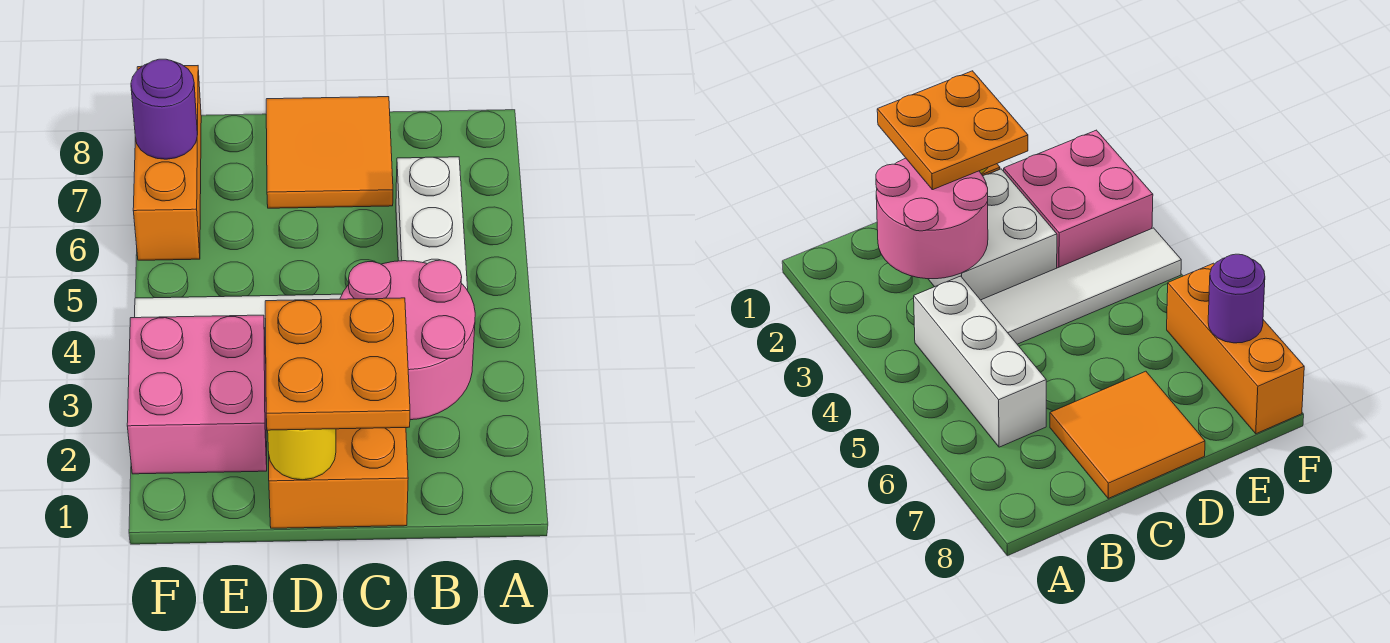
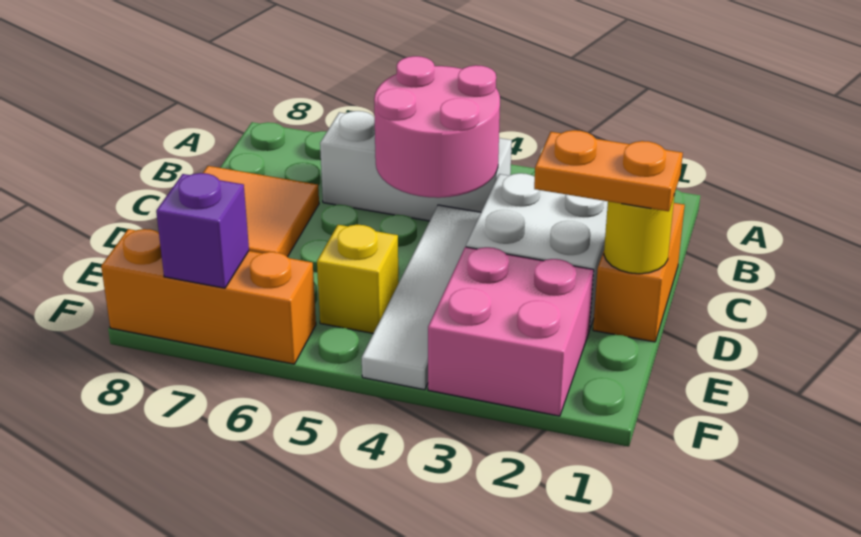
pink 2x2 round brick [340,260,475,420] -> pink 2x2 round brick moved to [374,56,500,198]
orange 2x2 plate [265,298,410,430] -> orange 1x2 plate [534,130,683,211]
none -> yellow 1x1 brick [317,225,399,333]
purple 1x1 round brick [131,59,197,159] -> purple 1x1 brick [156,173,249,288]

